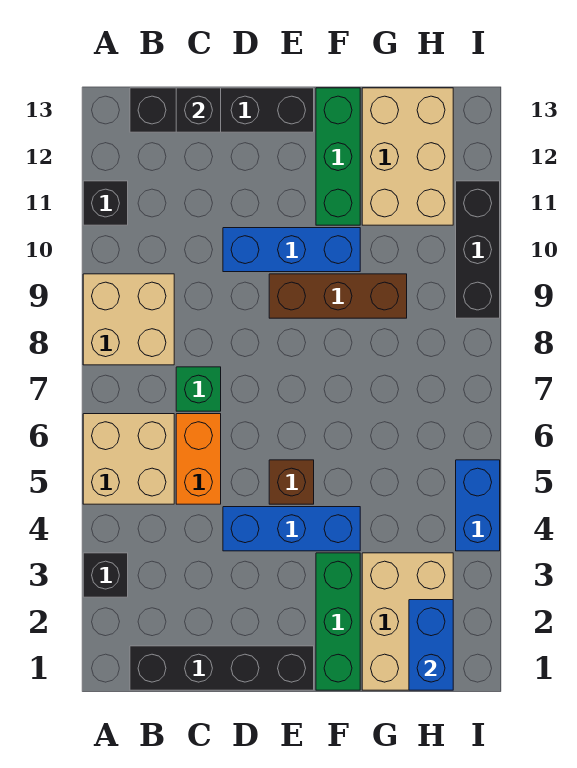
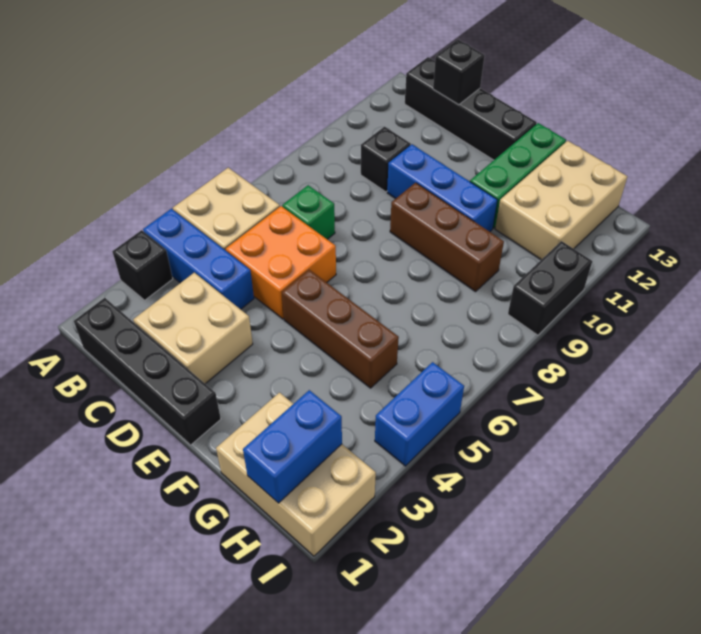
tan 2x2 brick [83,274,174,365] -> tan 2x2 brick moved to [133,273,253,384]
black 1x1 brick [83,181,128,225] -> black 1x1 brick moved to [361,126,411,192]
orange 1x2 brick [176,414,221,504] -> orange 2x2 brick [226,206,336,319]
blue 1x3 brick [223,507,360,551] -> blue 1x3 brick moved to [143,209,254,309]
brown 1x1 brick [269,460,314,504] -> brown 1x3 brick [282,270,399,388]
green 1x3 brick [316,553,360,690] -> none
tan 2x3 brick [362,553,453,690] -> tan 2x3 brick turned to [216,393,376,556]
black 1x3 brick [456,181,500,318] -> black 1x2 brick [508,241,592,335]

